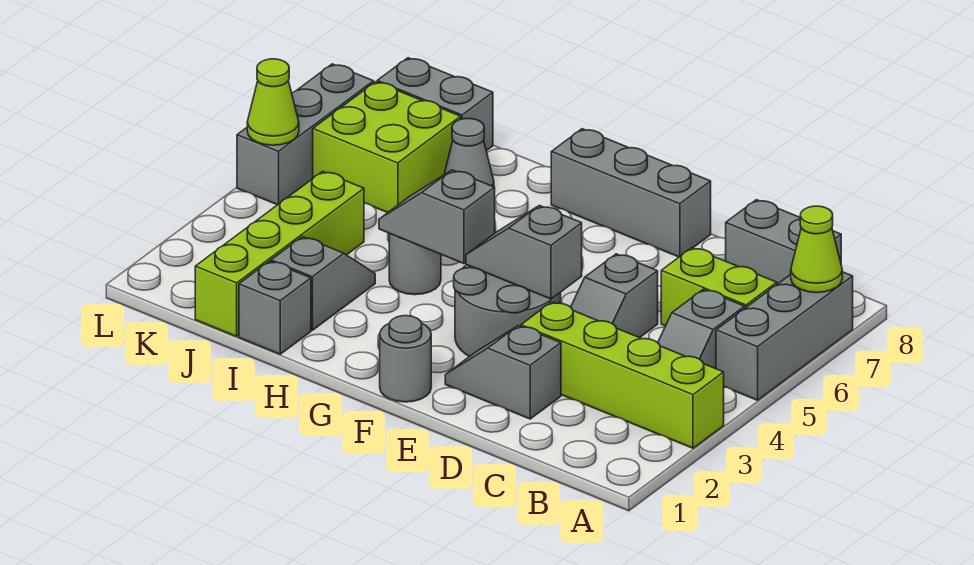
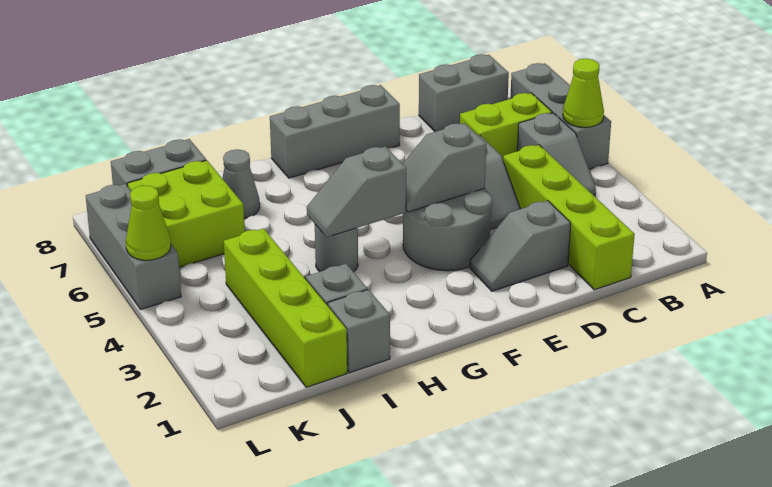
lime 1x4 brick [521,302,724,448] -> lime 1x4 brick turned to [503,145,635,290]
lime 1x1 cone [791,206,842,293] -> lime 1x1 cone moved to [563,59,604,127]
grey 1x1 round brick [380,316,431,402] -> none

